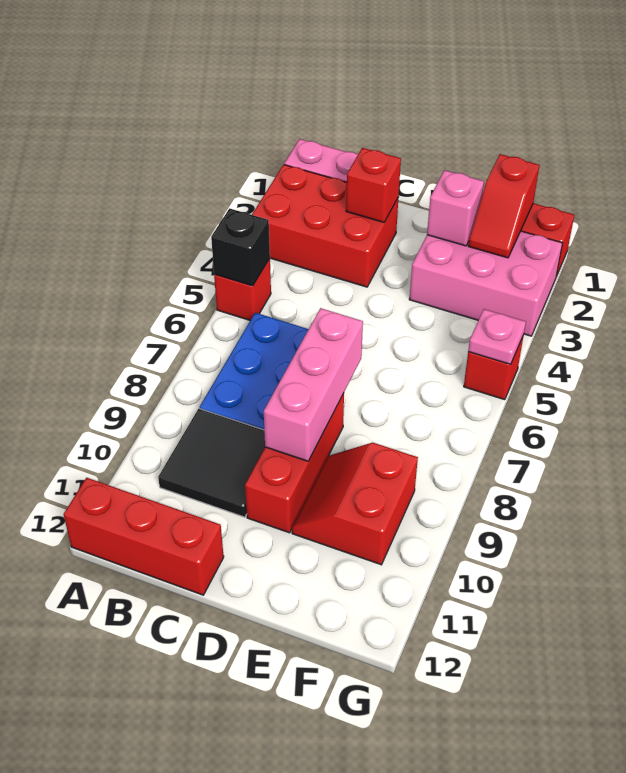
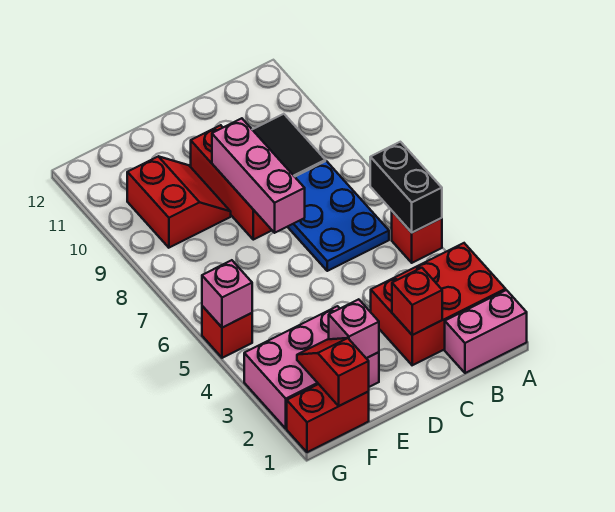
black 1x1 brick [211,208,270,286] -> black 1x2 brick [370,142,442,233]
red 1x3 brick [64,478,224,595] -> none
pink 1x1 plate [468,309,526,364] -> pink 1x1 brick [202,260,252,328]

